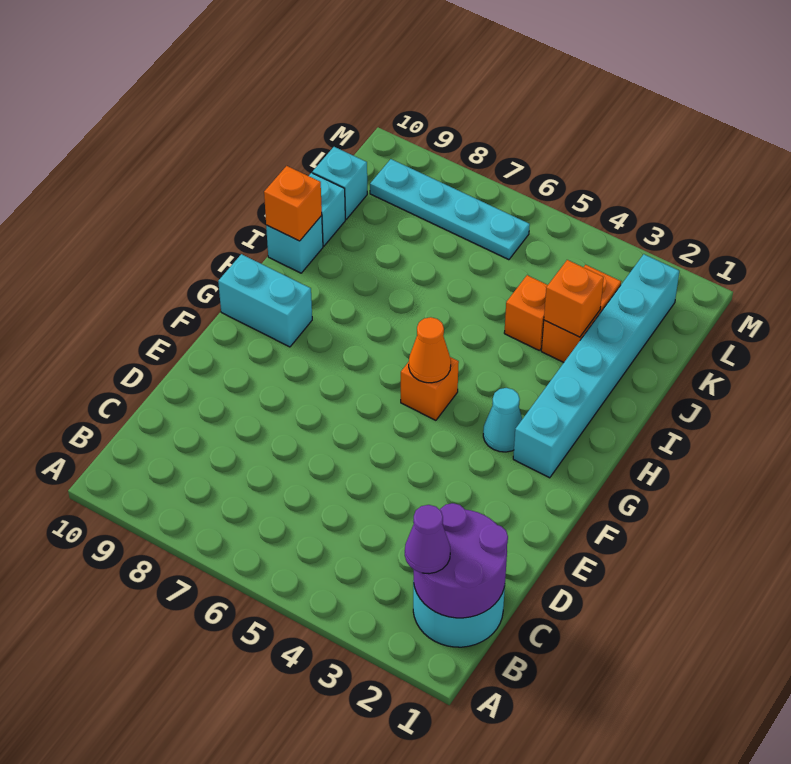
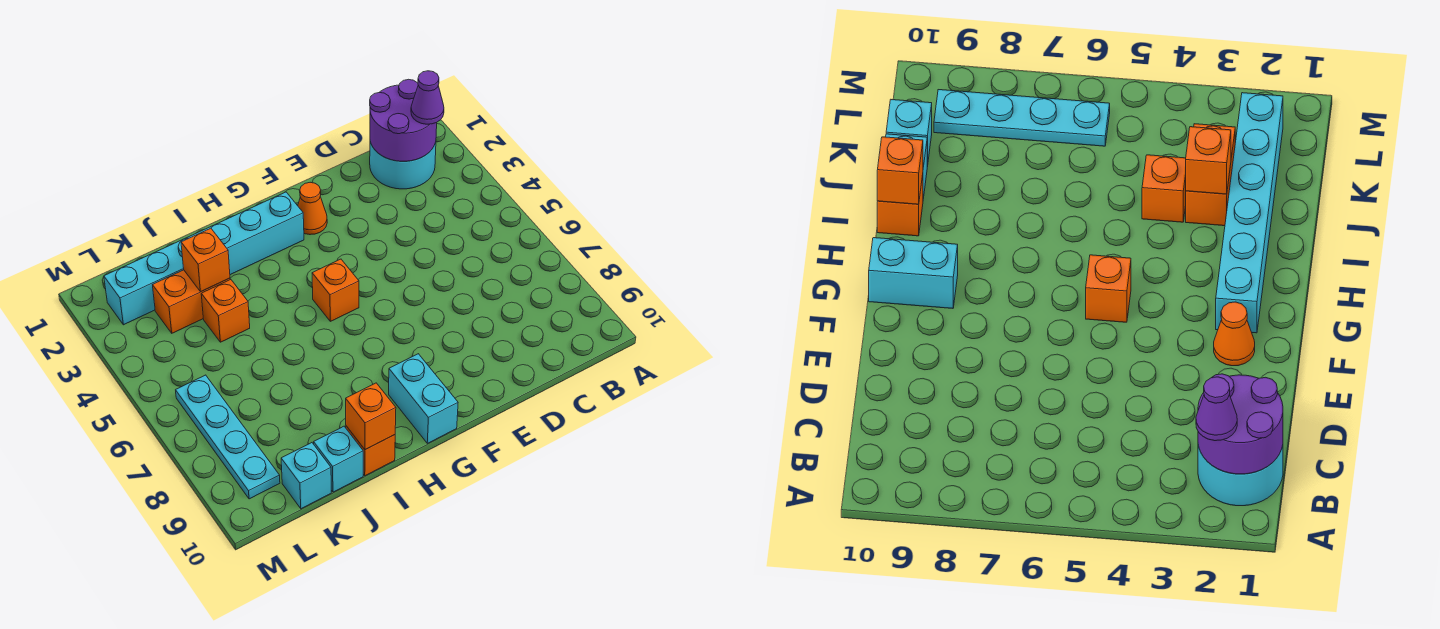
cyan 1x1 cone [483,388,522,452] -> none
orange 1x1 cone [409,317,451,383] -> orange 1x1 cone moved to [298,182,327,235]
cyan 1x1 brick [266,216,323,273] -> orange 1x1 brick [346,426,395,476]

